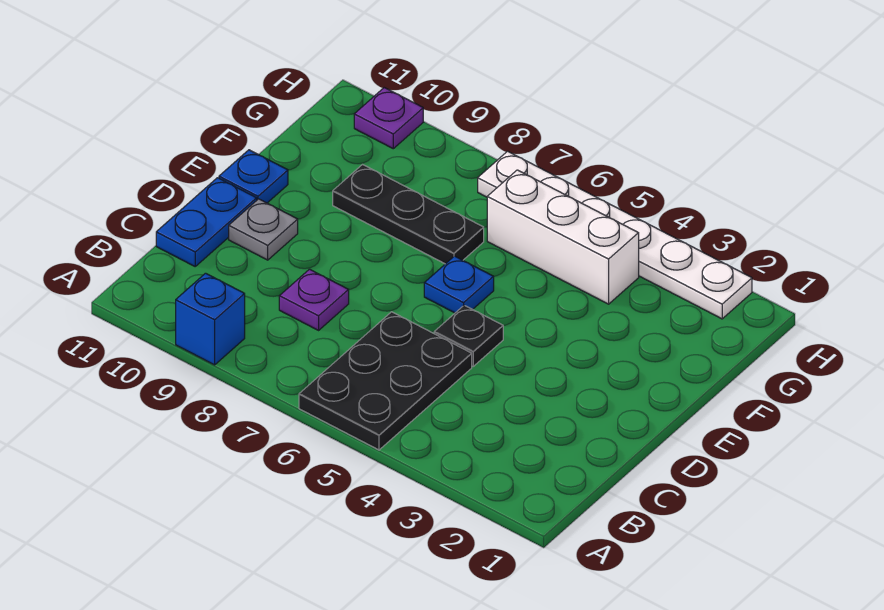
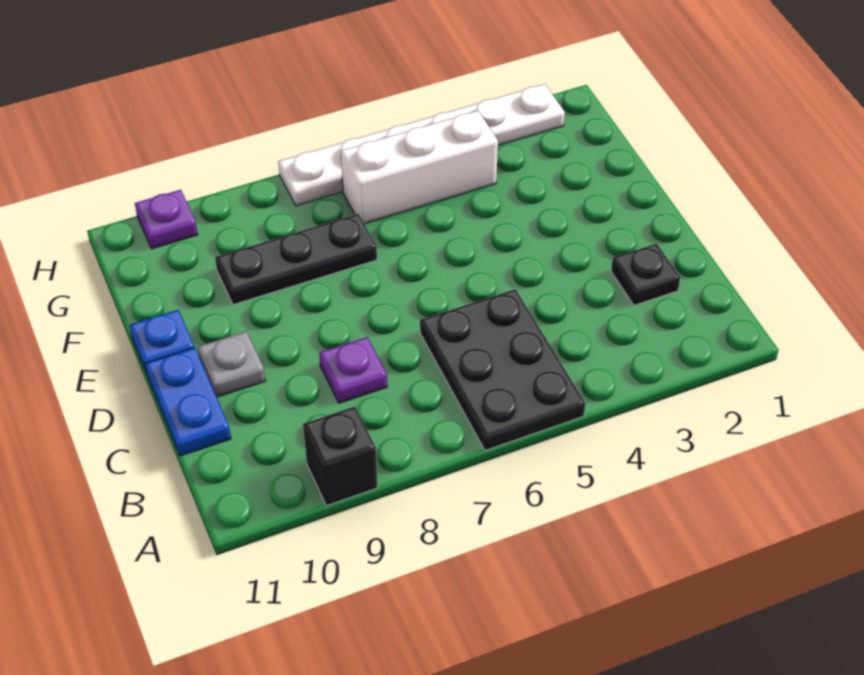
blue 1x1 brick [176,273,245,365] -> black 1x1 brick [303,407,377,506]
black 1x1 plate [434,305,503,366] -> black 1x1 plate moved to [611,244,680,305]
blue 1x1 plate [424,256,494,313] -> none

